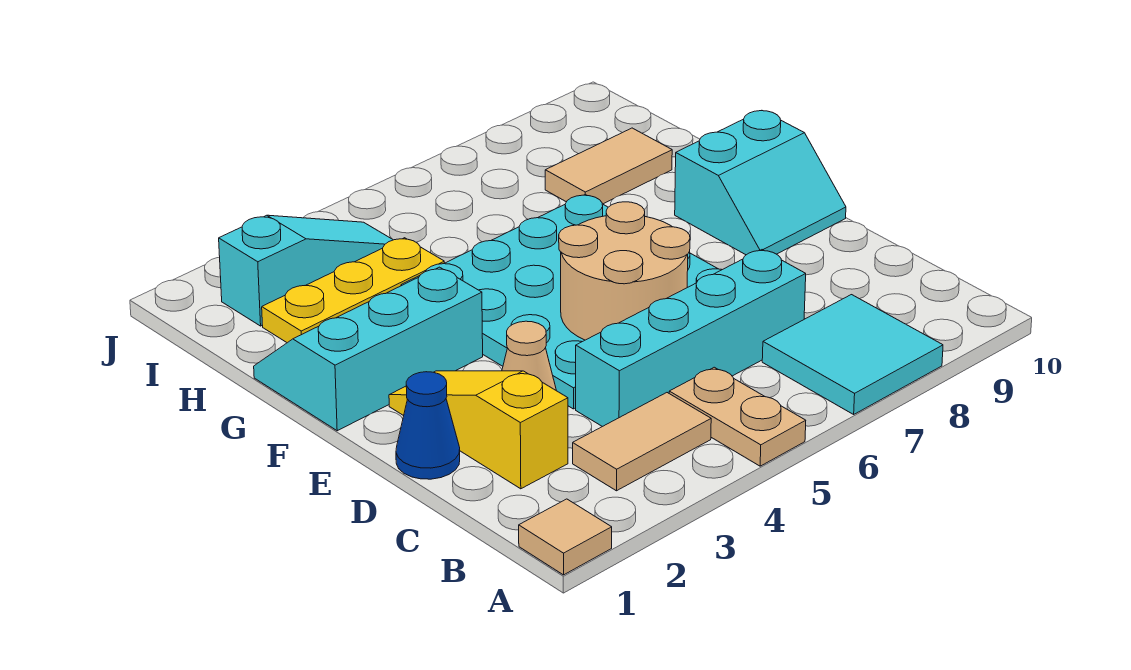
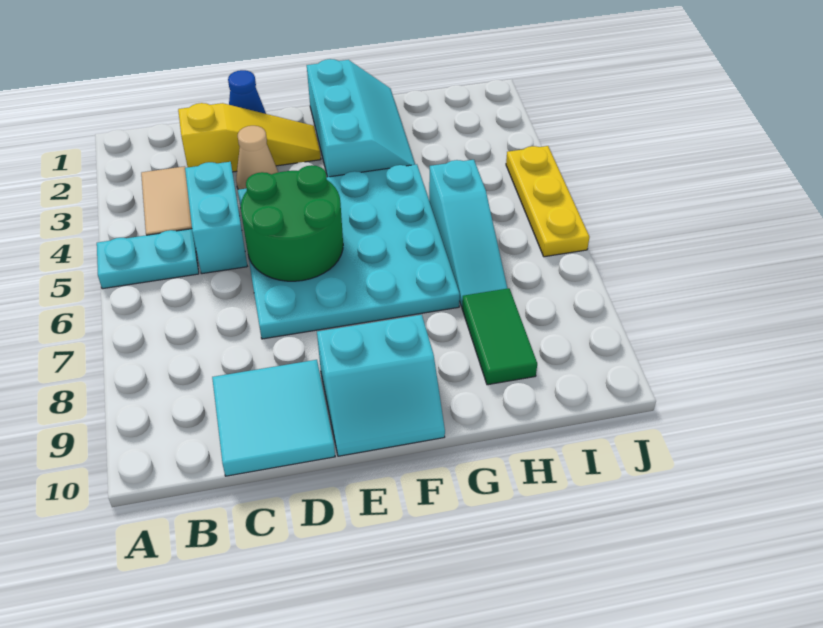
tan 1x1 tile [519,499,612,575] -> none
tan 1x2 plate [669,367,806,466] -> cyan 1x2 plate [97,229,199,289]
cyan 2x2 tile [762,295,943,414] -> cyan 2x2 tile moved to [212,360,335,476]
cyan 1x4 brick [576,250,806,427] -> cyan 1x2 brick [185,162,247,274]
tan 2x2 round brick [559,202,690,340] -> green 2x2 round brick [241,165,343,281]
cyan 2x2 slope [675,111,846,255] -> cyan 2x2 slope turned to [317,315,445,456]
yellow 1x3 plate [262,238,444,343] -> yellow 1x3 plate moved to [506,146,589,257]
tan 1x2 tile [545,128,672,204] -> green 1x2 tile [462,288,537,385]
cyan 1x3 slope [219,215,393,326] -> cyan 1x3 slope moved to [429,160,507,307]

